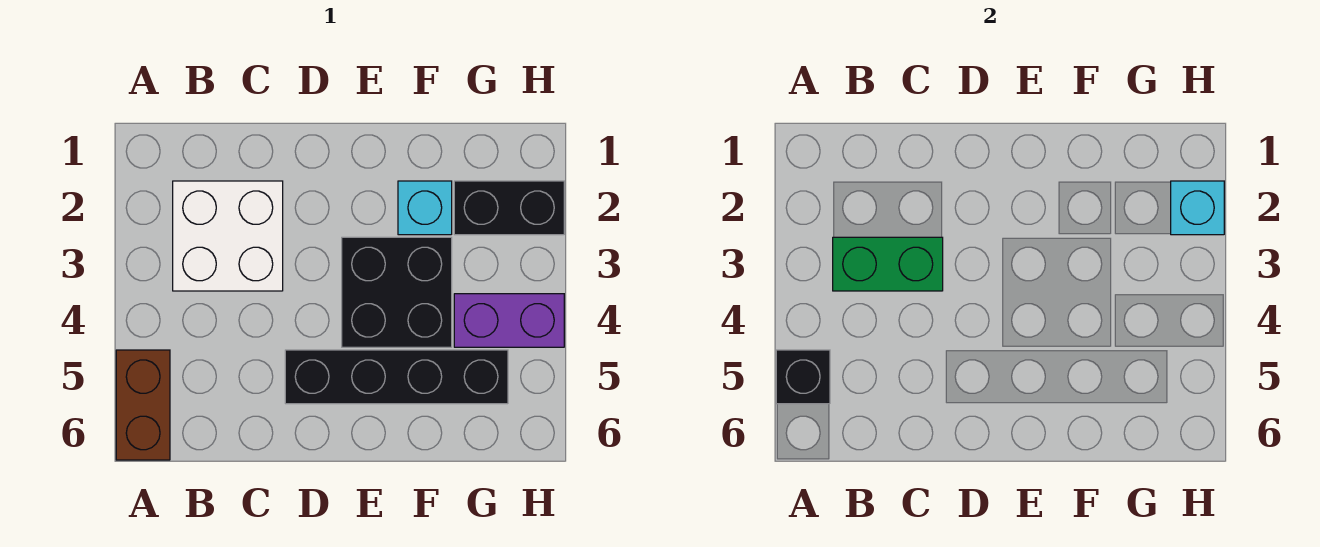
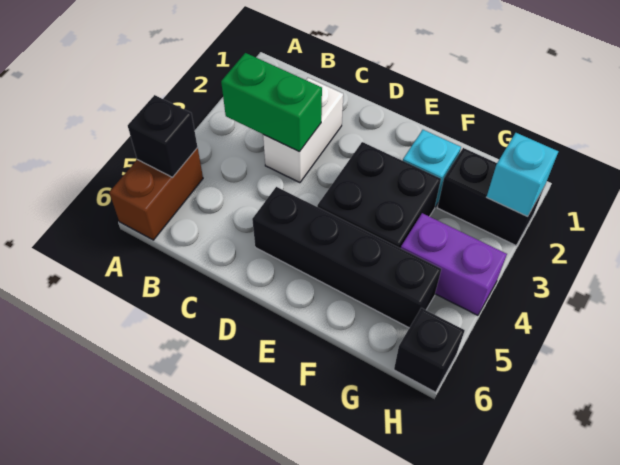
white 2x2 brick [173,181,283,291] -> white 1x2 brick [263,78,343,183]
none -> black 1x1 brick [394,308,465,392]

